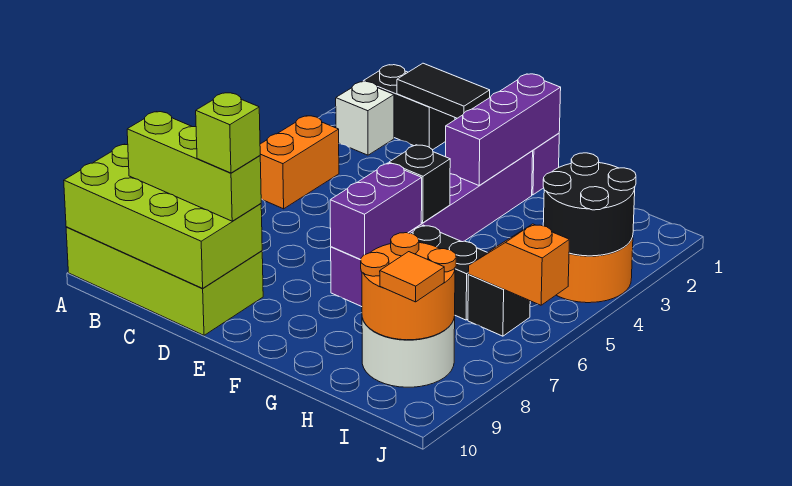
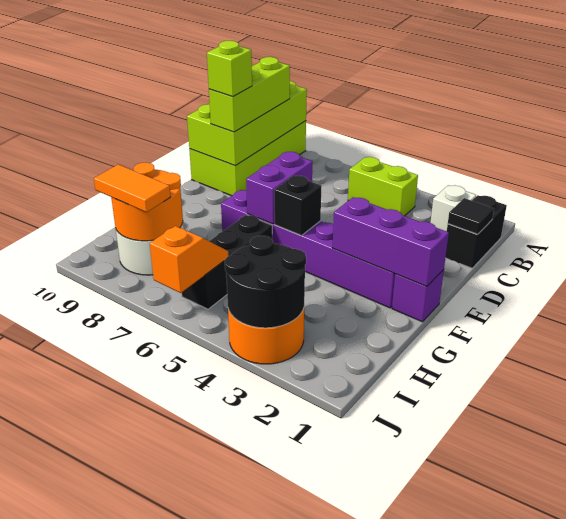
orange 1x2 brick [260,116,339,209] -> lime 1x2 brick [348,157,418,216]
black 1x2 tile [397,63,490,118] -> black 1x1 tile [448,198,494,234]
purple 1x2 brick [330,163,422,260] -> purple 1x2 brick turned to [246,152,312,224]
orange 1x1 tile [380,252,444,302] -> orange 1x2 tile [94,164,170,212]

